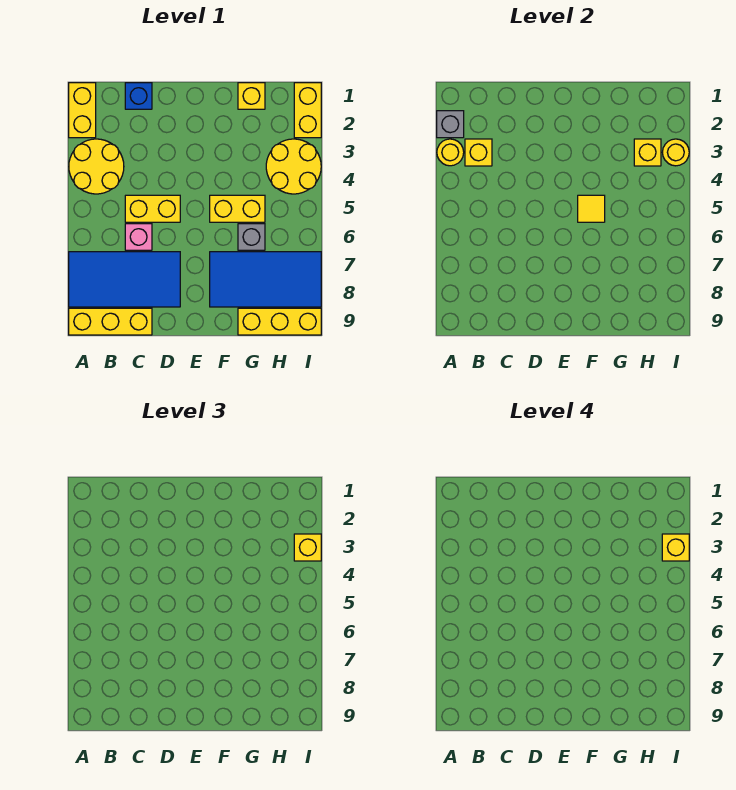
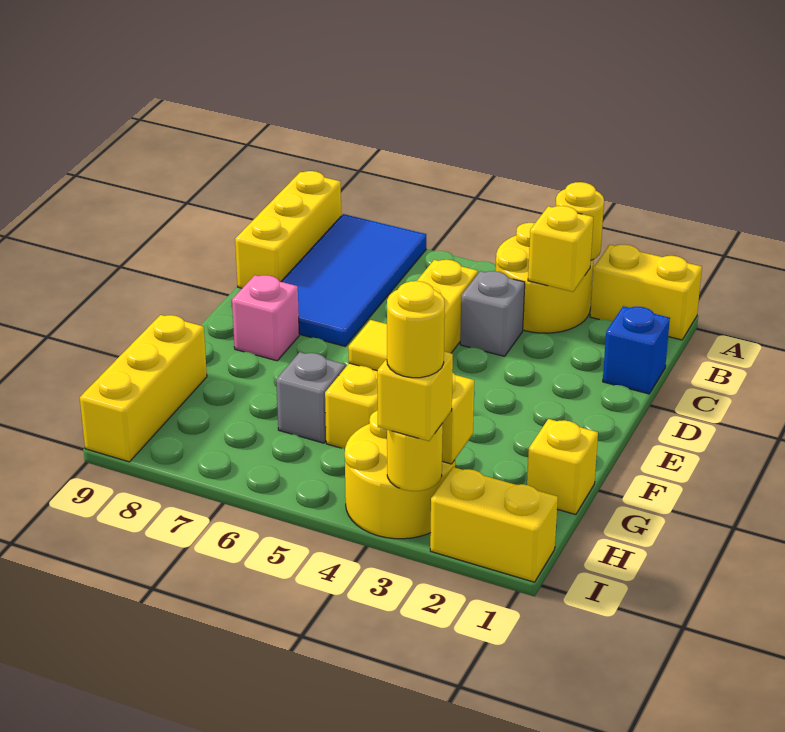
grey 1x1 brick [437,111,464,138] -> grey 1x1 brick moved to [460,271,525,356]
pink 1x1 brick [125,224,152,250] -> pink 1x1 brick moved to [232,275,299,361]
blue 2x4 tile [210,252,321,307] -> none
yellow 1x1 brick [662,534,689,561] -> yellow 1x1 round brick [387,281,445,378]

